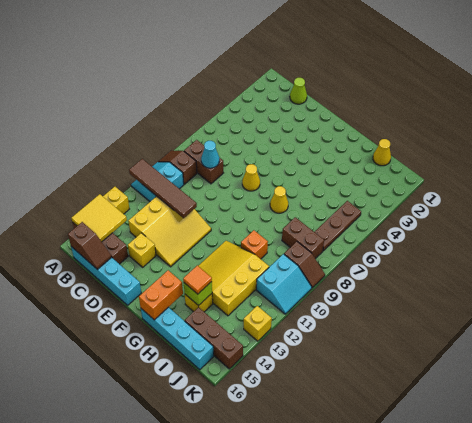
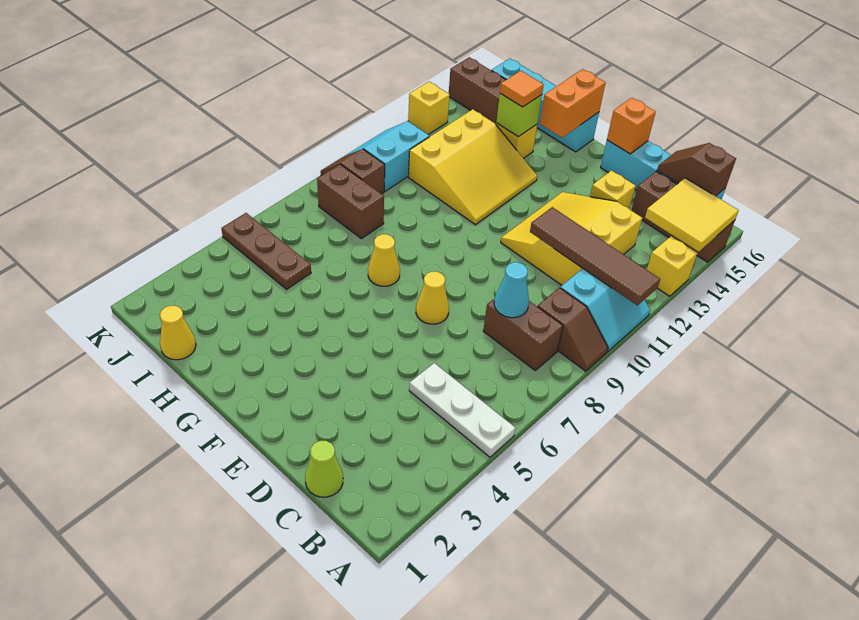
none -> white 1x3 plate [409,363,516,457]
orange 1x1 brick [241,230,268,259] -> orange 1x1 brick moved to [607,98,656,154]
brown 1x3 plate [315,201,361,251] -> brown 1x3 plate turned to [221,213,311,289]

